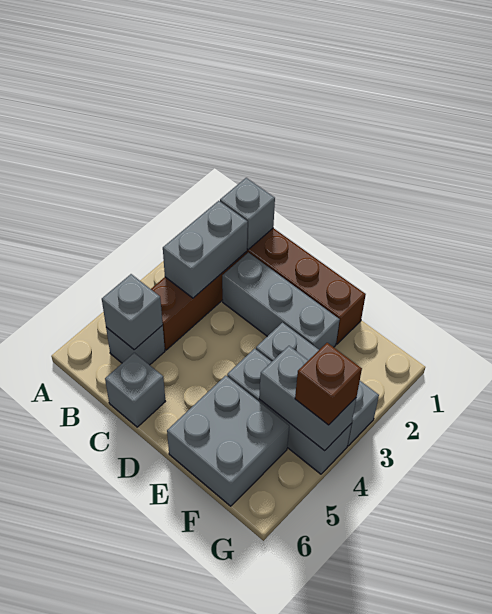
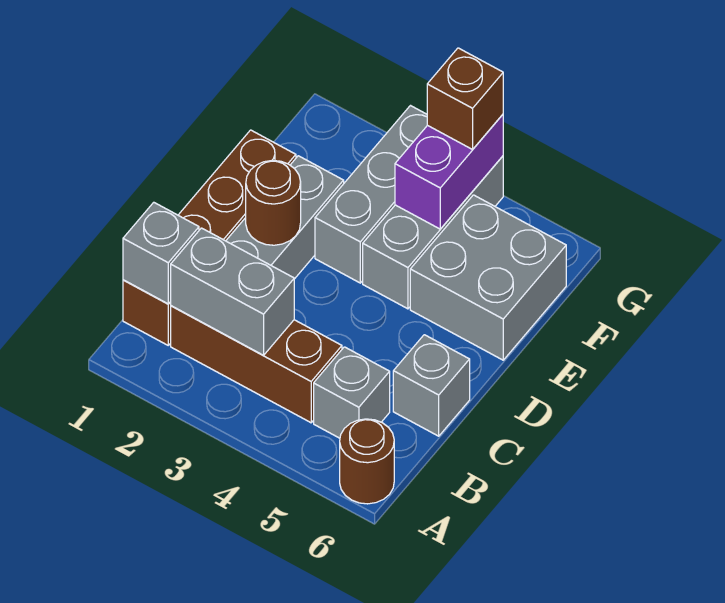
none -> brown 1x1 round brick [340,419,394,504]
grey 1x1 brick [102,274,163,350] -> none
none -> brown 1x1 round brick [246,160,301,245]
grey 1x2 brick [259,346,357,451] -> purple 1x2 brick [395,114,503,229]

